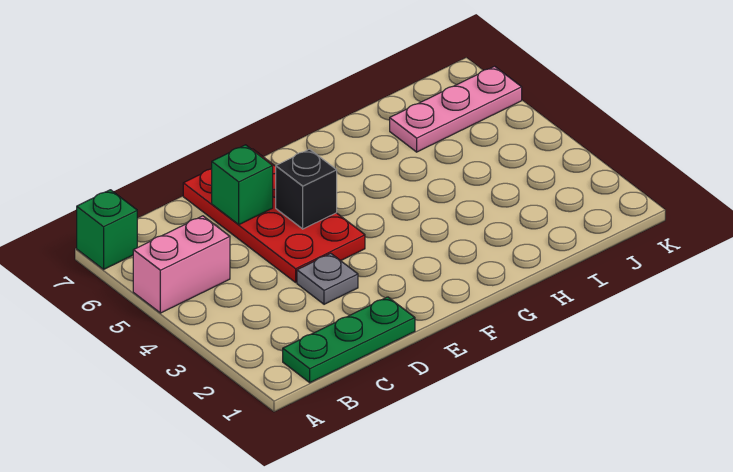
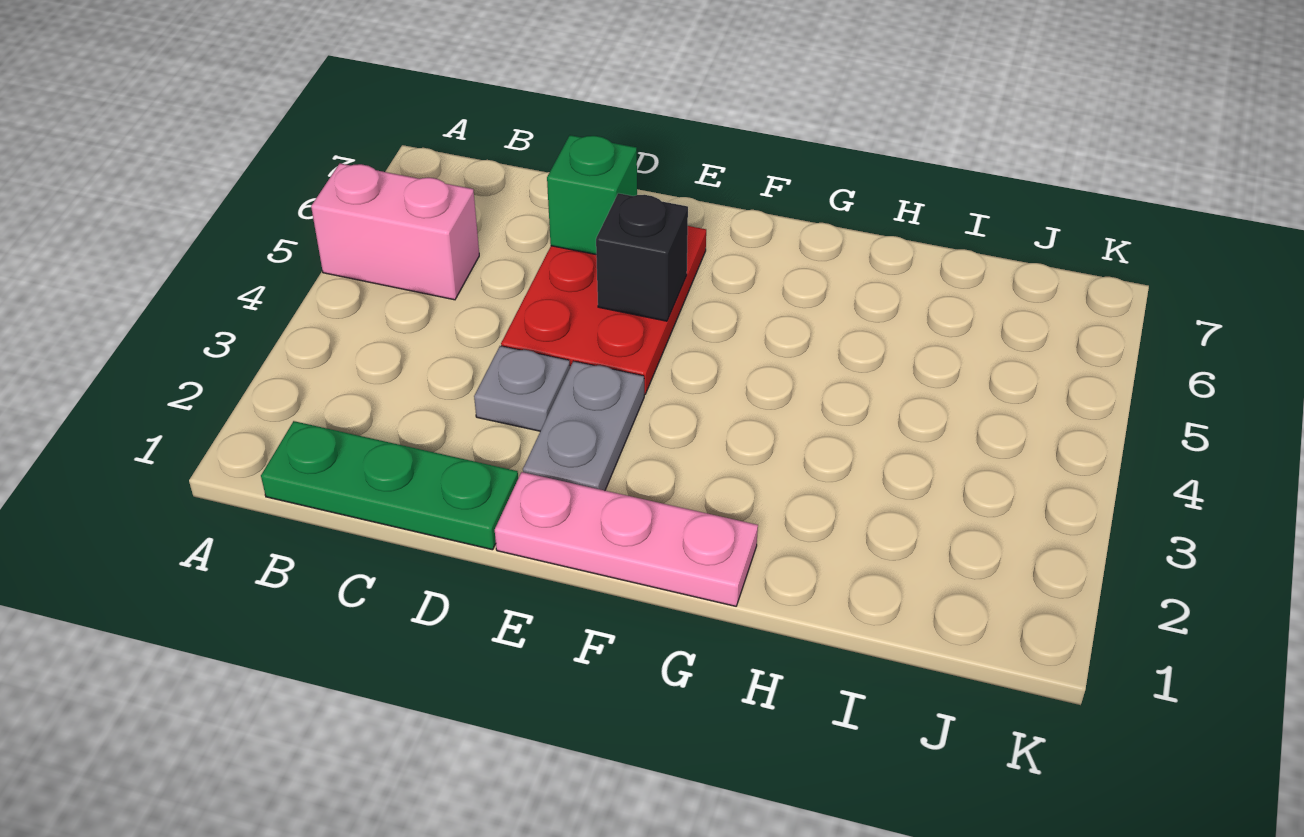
green 1x1 brick [77,190,137,269] -> none
red 2x4 plate [183,149,365,282] -> red 2x3 plate [501,226,706,395]
none -> grey 1x2 plate [523,361,644,491]
pink 1x3 plate [390,66,522,152] -> pink 1x3 plate moved to [495,472,758,606]

